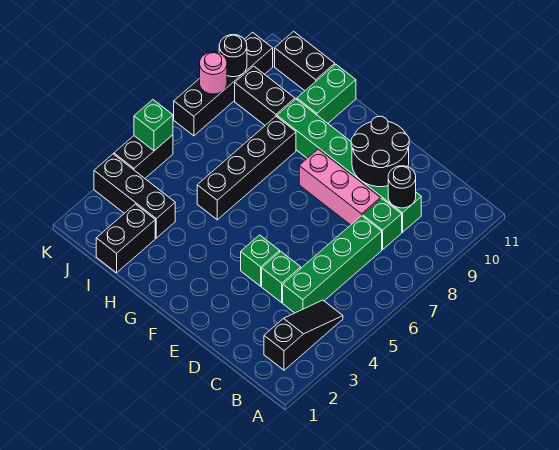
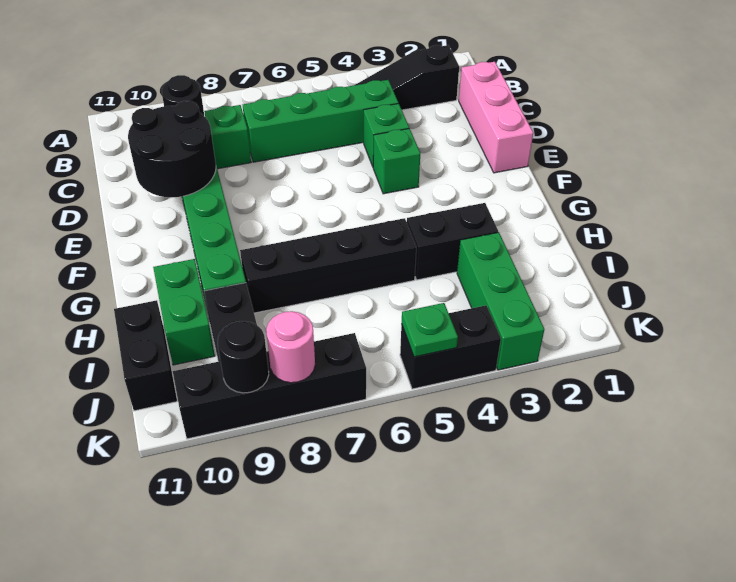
pink 1x3 brick [299,149,380,225] -> pink 1x3 brick moved to [459,62,533,173]
green 1x2 brick [297,64,356,123] -> green 1x2 brick turned to [153,259,215,365]
black 1x2 brick [96,204,155,273] -> black 1x2 brick moved to [407,203,498,280]
black 1x3 brick [94,154,175,238] -> green 1x3 brick [457,232,544,370]
green 1x1 brick [134,100,173,151] -> green 1x1 plate [402,303,458,357]

